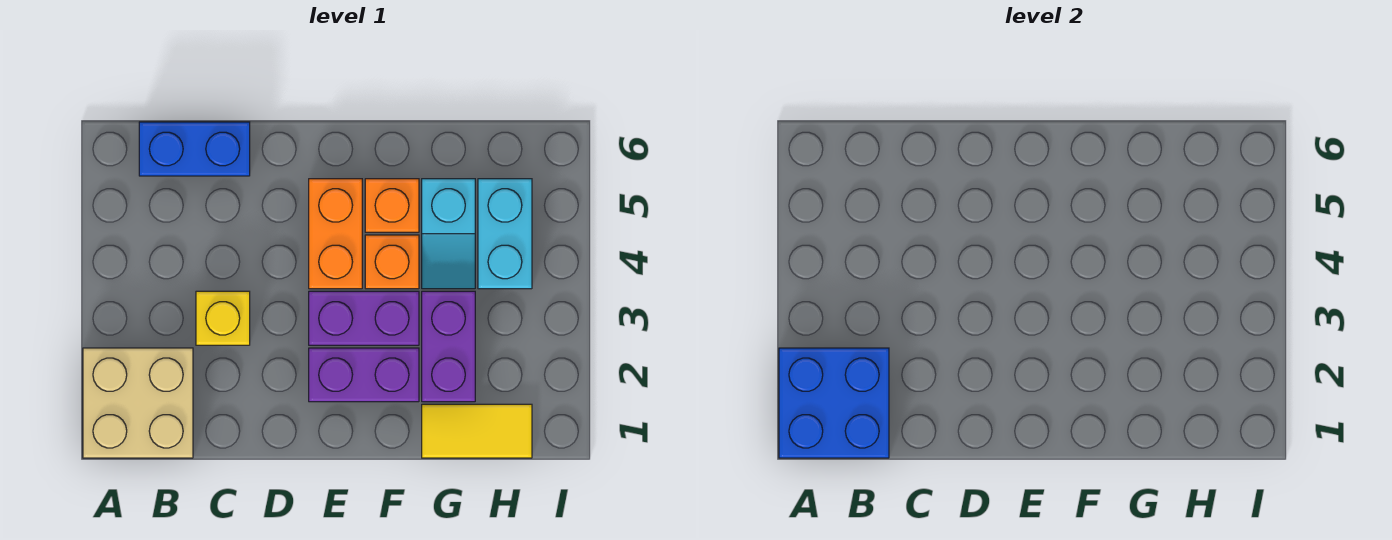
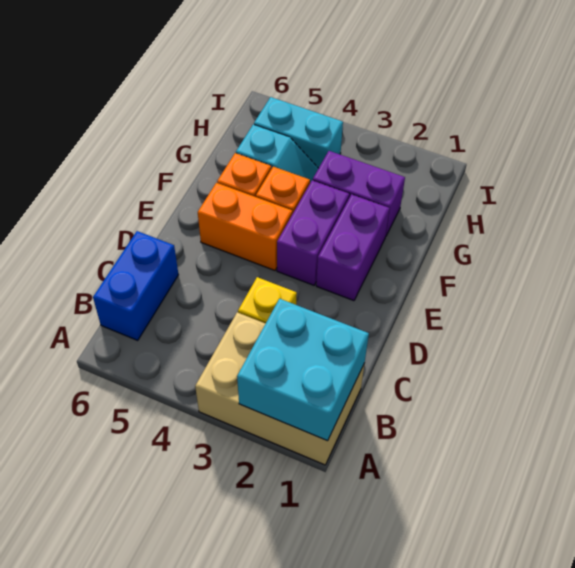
tan 2x2 brick [83,348,193,458] -> tan 2x3 brick [195,312,364,465]
blue 2x2 brick [779,348,889,458] -> cyan 2x2 brick [237,299,369,441]
yellow 1x2 tile [422,404,532,458] -> none

